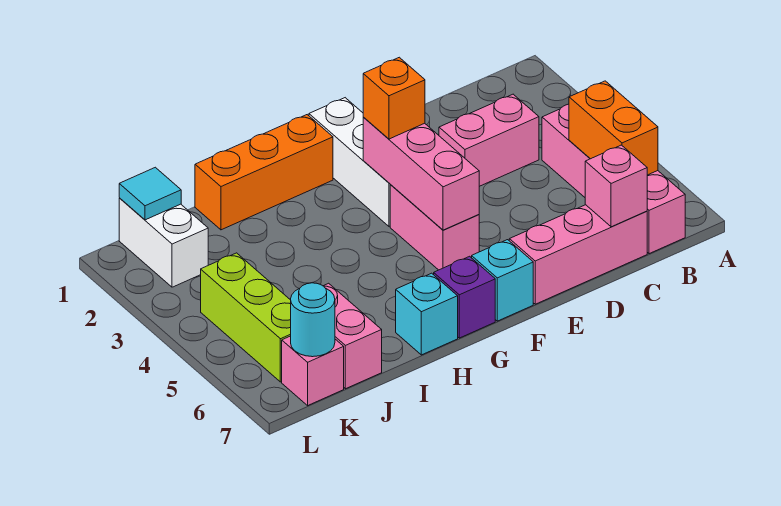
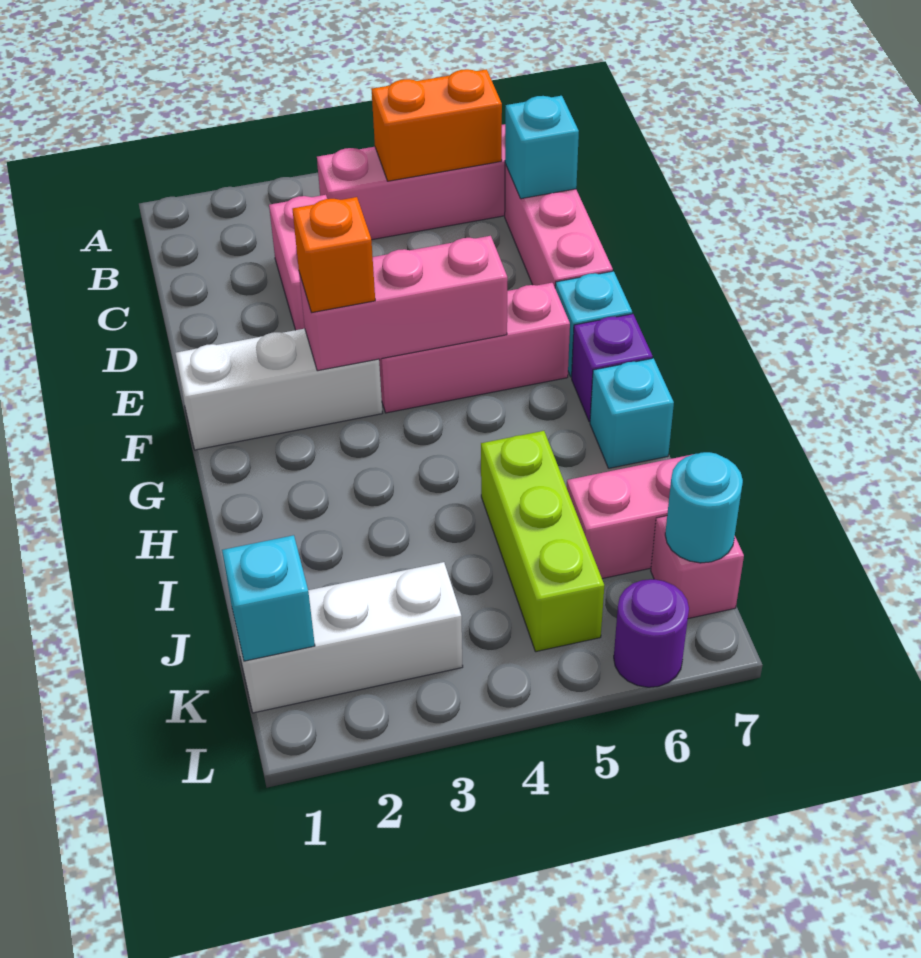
pink 1x1 brick [585,145,647,227] -> cyan 1x1 brick [505,96,579,199]
pink 1x2 brick [390,185,479,270] -> pink 1x3 brick [379,283,570,413]
orange 1x3 brick [195,115,333,230] -> none
white 1x2 brick [119,198,208,287] -> white 1x3 brick [232,562,463,713]
cyan 1x1 tile [119,167,181,220] -> cyan 1x1 brick [222,535,315,661]
lime 1x3 brick [201,253,291,382] -> lime 1x3 brick turned to [481,431,604,652]
none -> purple 1x1 round brick [614,579,689,687]

